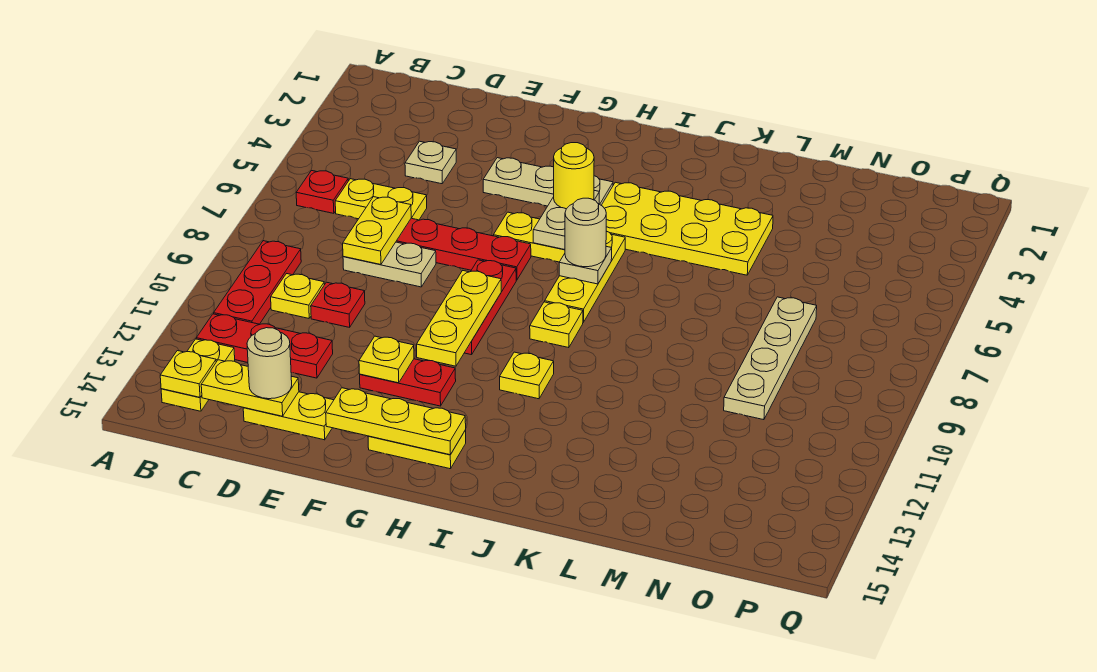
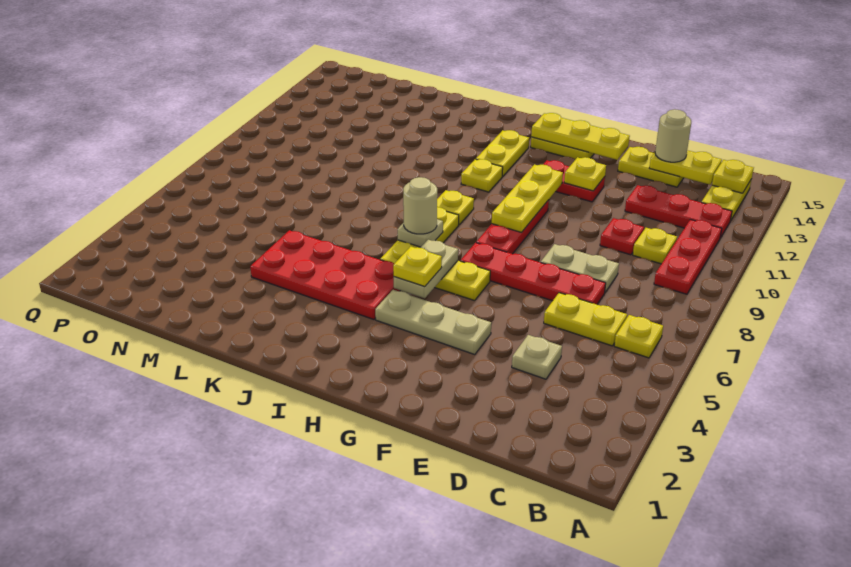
red 1x1 plate [296,171,348,213] -> yellow 1x1 plate [614,315,663,358]
yellow 1x2 plate [343,197,411,265] -> yellow 1x2 plate moved to [476,130,529,177]
yellow 1x1 round brick [554,143,594,209] -> yellow 1x1 plate [393,246,442,287]
yellow 2x4 plate [601,182,773,275] -> red 2x4 plate [250,230,400,320]
tan 1x4 plate [724,297,817,420] -> none

